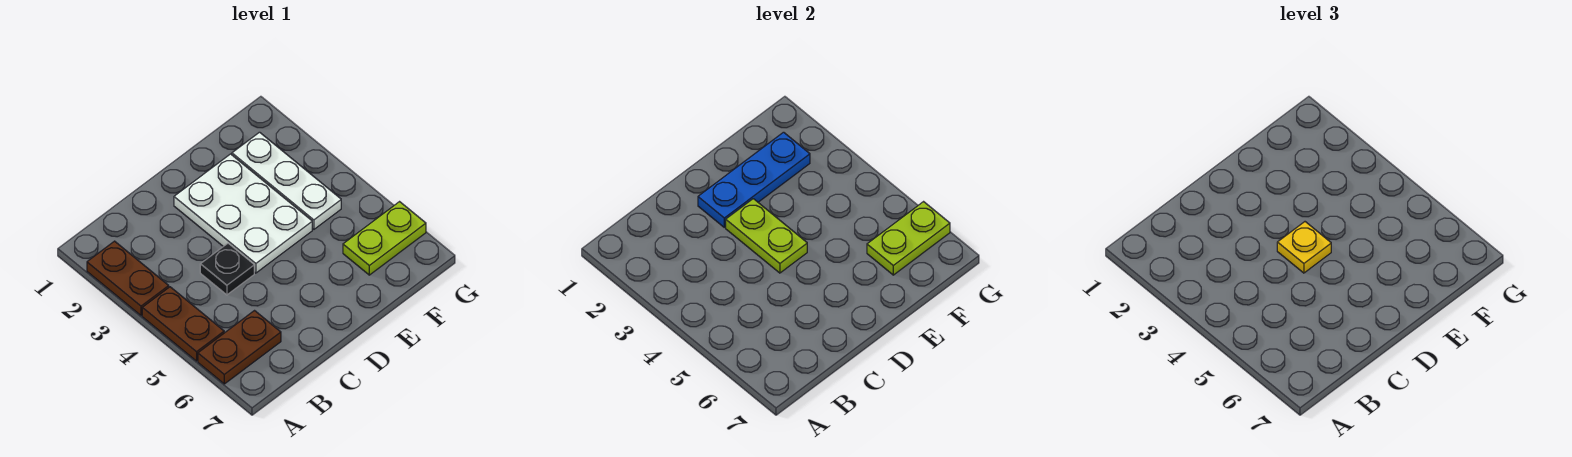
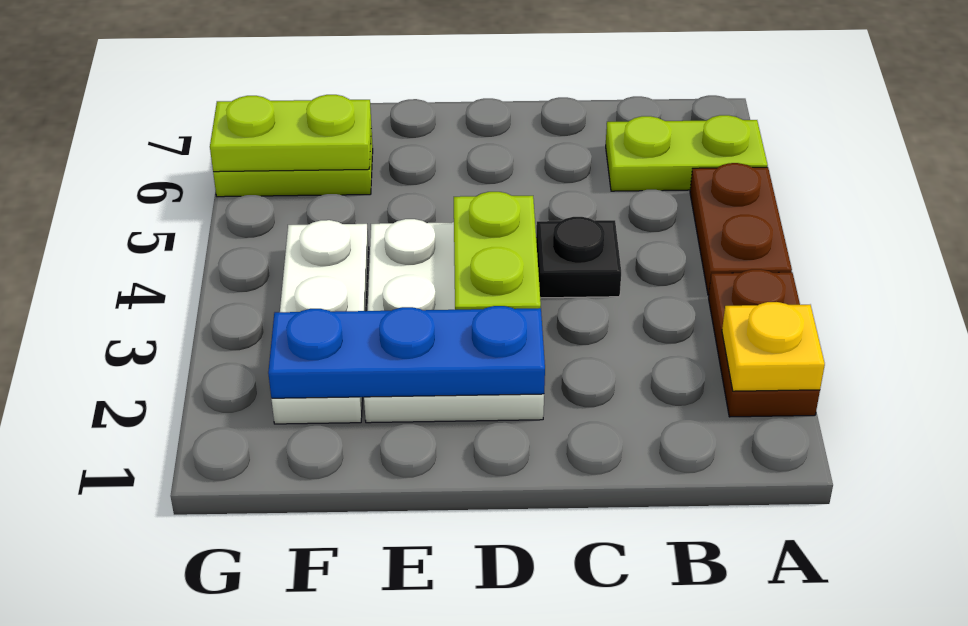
brown 1x2 plate [198,311,281,384] -> lime 1x2 plate [606,115,768,191]
yellow 1x1 plate [1277,222,1331,273] -> yellow 1x1 plate moved to [722,302,825,391]

